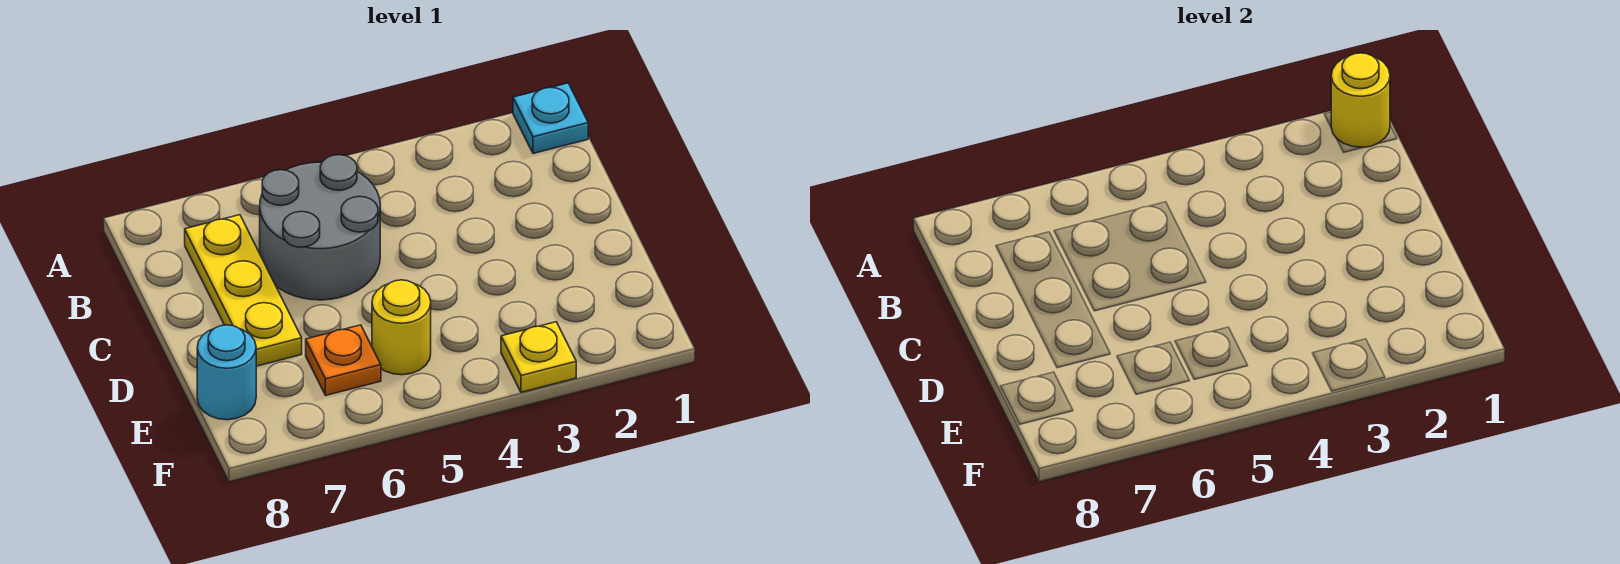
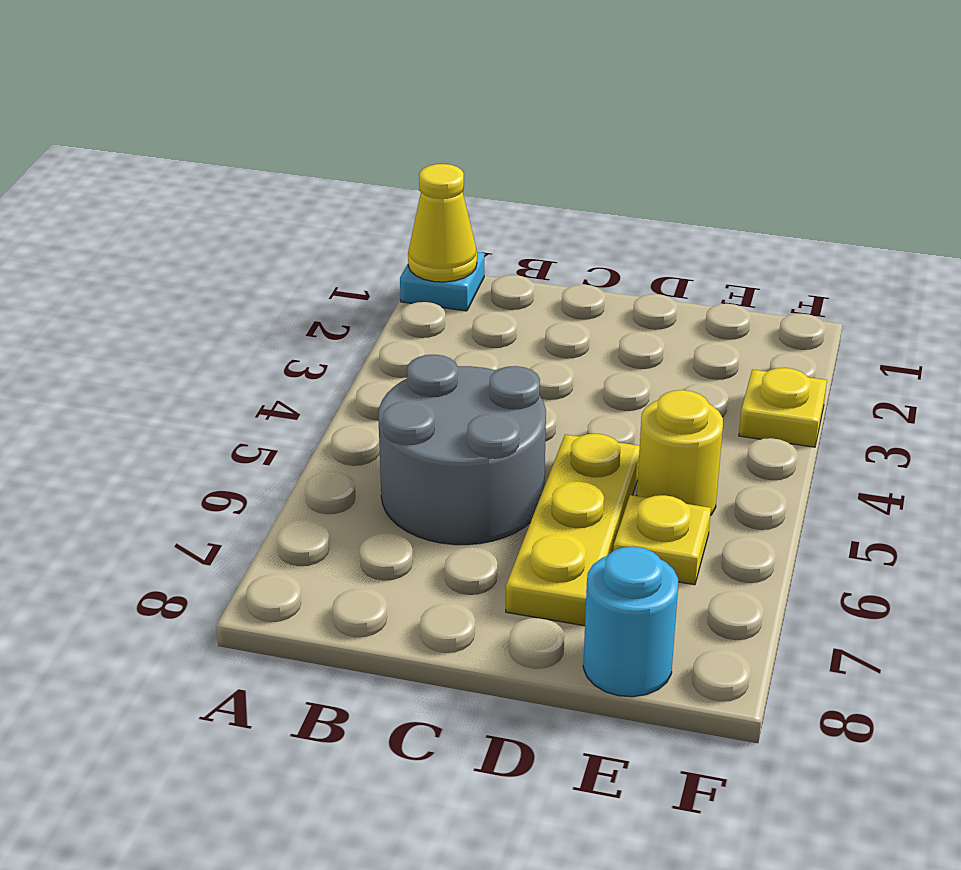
yellow 1x1 round brick [1331,53,1390,147] -> yellow 1x1 cone [408,164,477,282]
yellow 1x3 plate [185,215,302,366] -> yellow 1x3 plate turned to [506,434,640,626]
orange 1x1 plate [306,325,381,395] -> yellow 1x1 plate [613,495,711,585]

